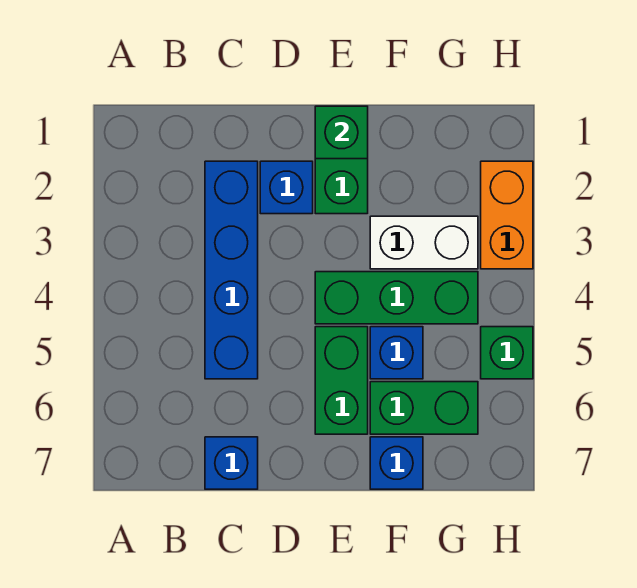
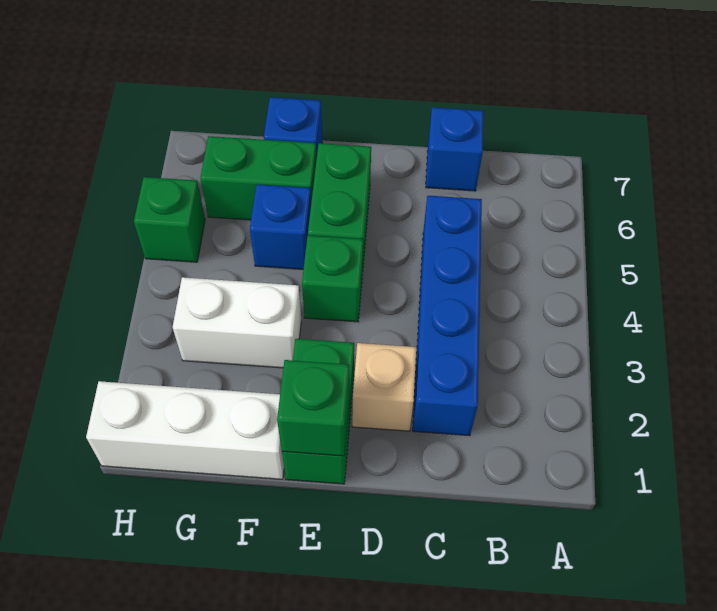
blue 1x1 brick [260,161,313,214] -> tan 1x1 brick [352,343,416,431]
green 1x3 brick [315,272,478,324] -> green 1x1 brick [302,235,363,322]
none -> white 1x3 brick [86,381,284,479]
orange 1x2 brick [481,161,533,269] -> none

